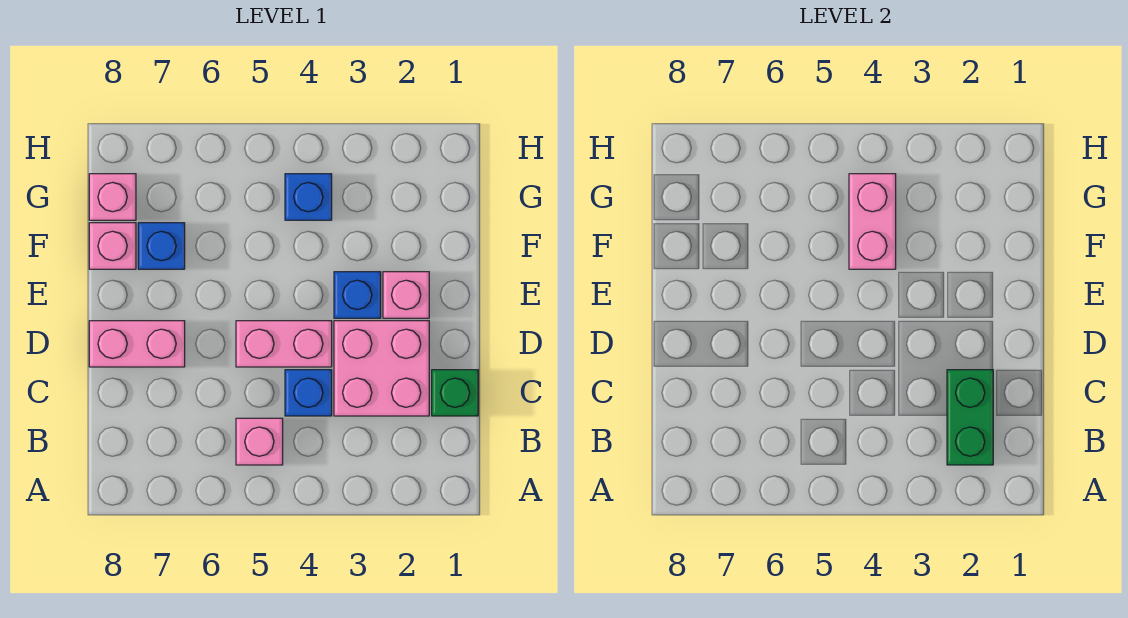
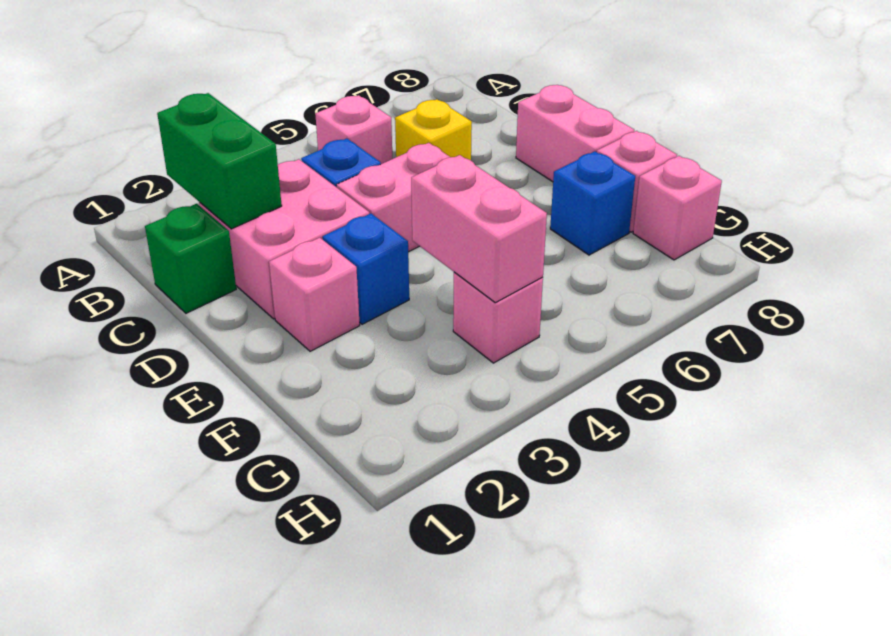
none -> yellow 1x1 brick [395,99,472,160]
pink 1x2 brick [89,321,185,367] -> pink 1x2 brick turned to [516,85,634,182]
blue 1x1 brick [285,174,332,220] -> pink 1x1 brick [453,272,543,363]

